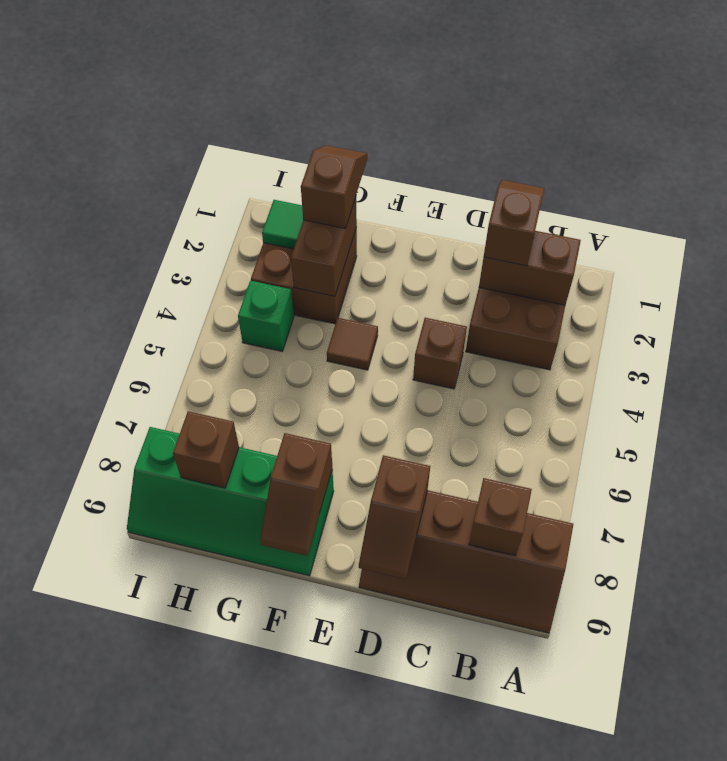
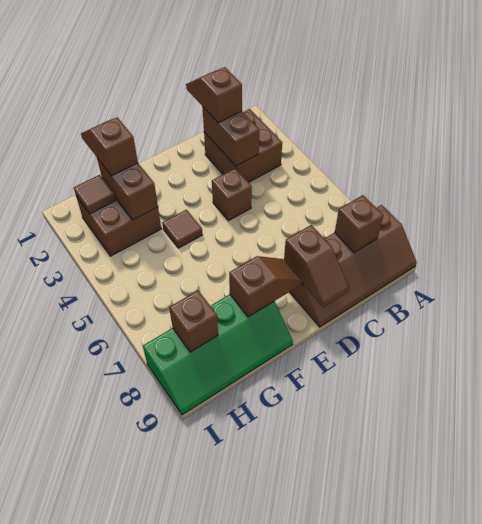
brown 1x2 brick [479,231,581,305] -> brown 1x2 brick turned to [203,107,259,166]
brown 1x2 slope [260,433,332,556] -> brown 1x2 slope turned to [229,256,302,317]
green 1x1 tile [262,200,303,249] -> brown 1x1 tile [74,175,116,214]
green 1x1 brick [238,281,294,351] -> none

